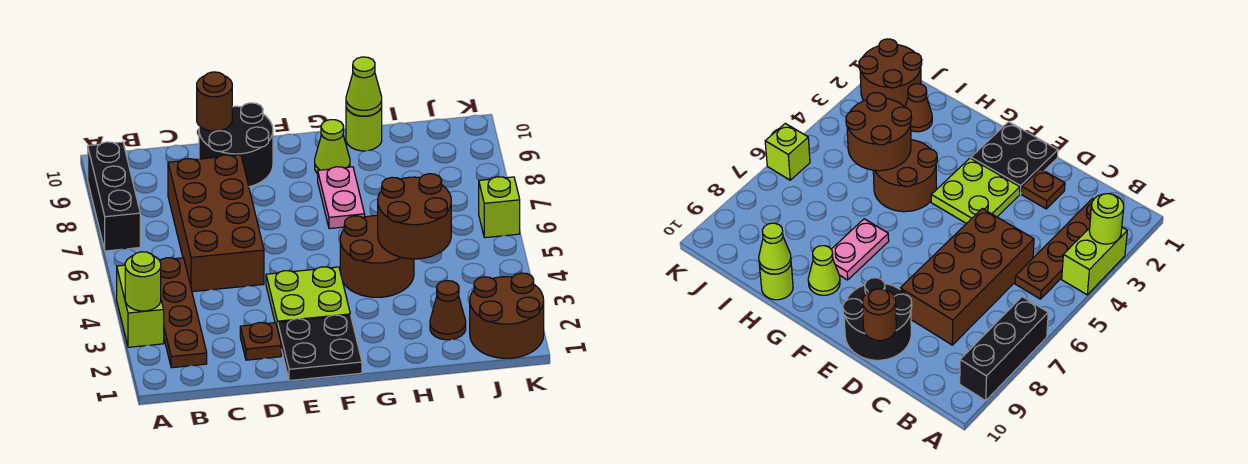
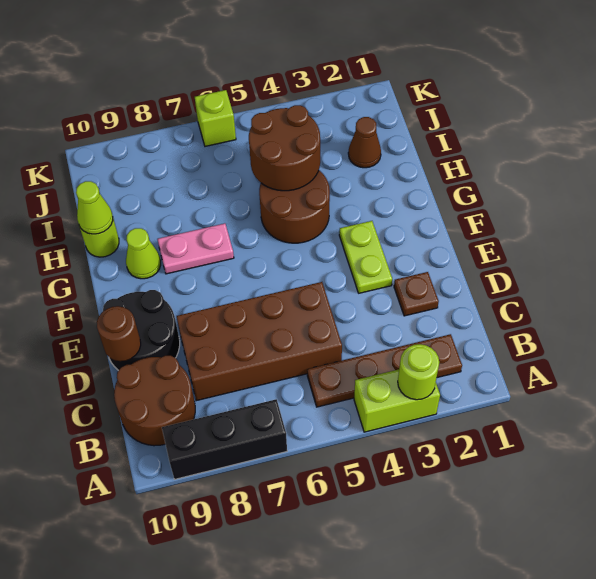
black 2x2 plate [278,315,362,381] -> none
lime 2x2 plate [266,267,350,329] -> lime 1x2 plate [339,221,392,293]
brown 2x2 round brick [470,273,544,359] -> brown 2x2 round brick moved to [114,356,195,446]

